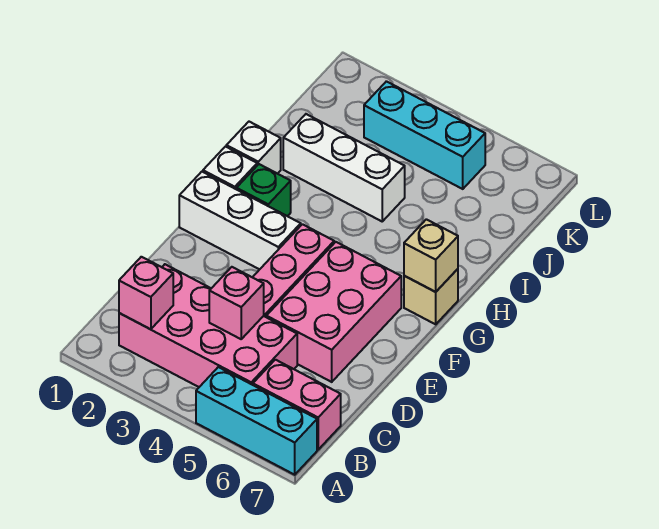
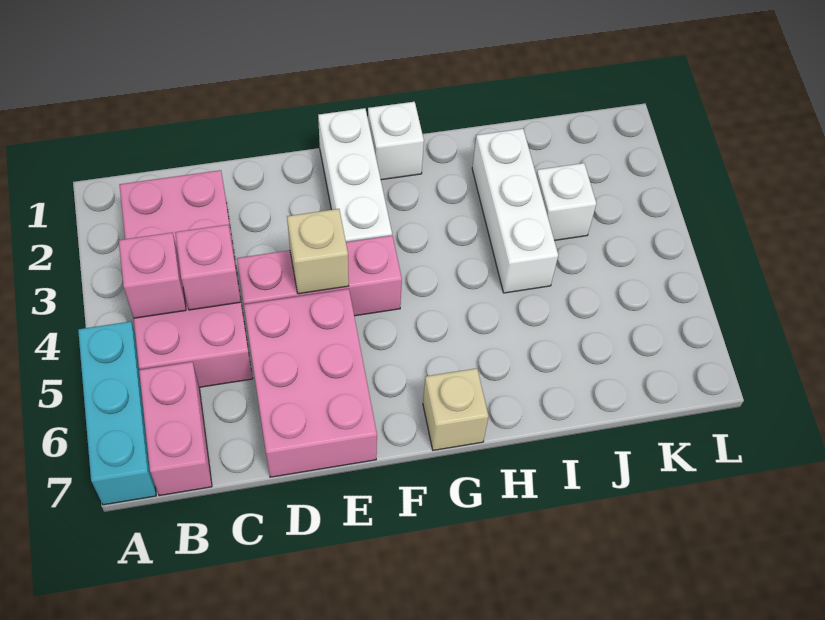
pink 1x1 brick [119,257,173,329] -> pink 1x1 brick moved to [119,233,186,318]
pink 2x3 brick [266,242,401,382] -> pink 2x3 brick turned to [244,289,377,477]
green 1x1 brick [236,164,291,216] -> none
tan 1x1 brick [404,219,458,292] -> tan 1x1 brick moved to [287,209,349,294]
white 1x1 brick [226,122,281,174] -> white 1x1 brick moved to [536,163,596,241]
cyan 1x3 brick [364,81,485,189] -> none

